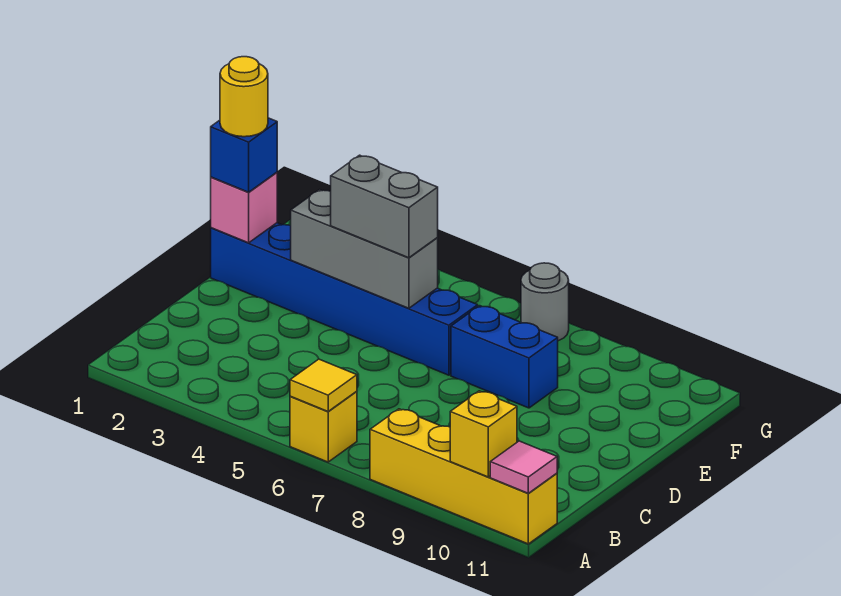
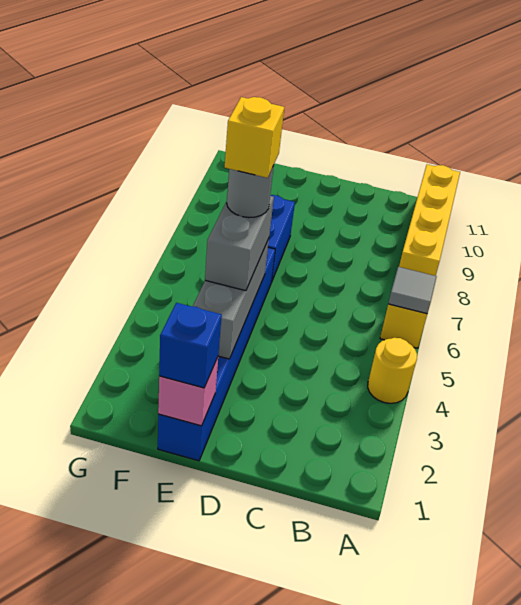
yellow 1x1 tile [290,359,357,411] -> grey 1x1 tile [388,267,437,314]
yellow 1x1 brick [450,391,517,477] -> yellow 1x1 brick moved to [225,97,284,178]
pink 1x1 tile [490,441,557,493] -> none
yellow 1x1 round brick [220,57,268,137] -> yellow 1x1 round brick moved to [368,338,417,403]
grey 1x1 round brick [521,263,569,341] -> grey 1x1 round brick moved to [227,165,274,218]

